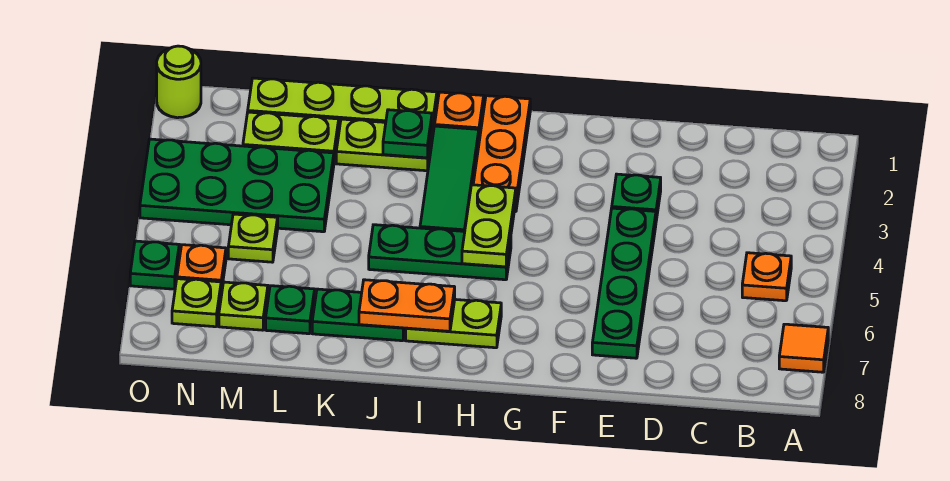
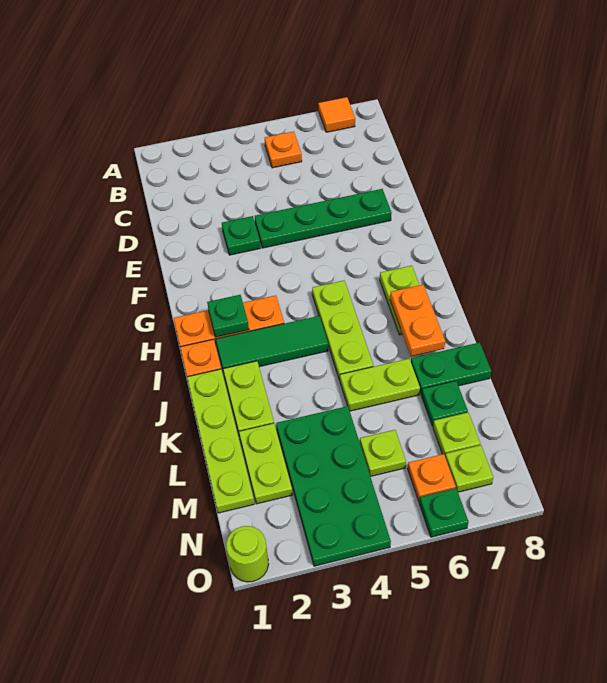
lime 1x2 plate [462,185,516,267] -> lime 1x2 plate moved to [340,359,420,411]
green 1x3 plate [369,225,511,280] -> lime 1x3 plate [312,281,373,380]
green 1x1 plate [383,110,432,158] -> green 1x1 plate moved to [207,295,249,337]
green 1x2 plate [312,289,405,341] -> green 1x2 plate turned to [411,343,491,395]

